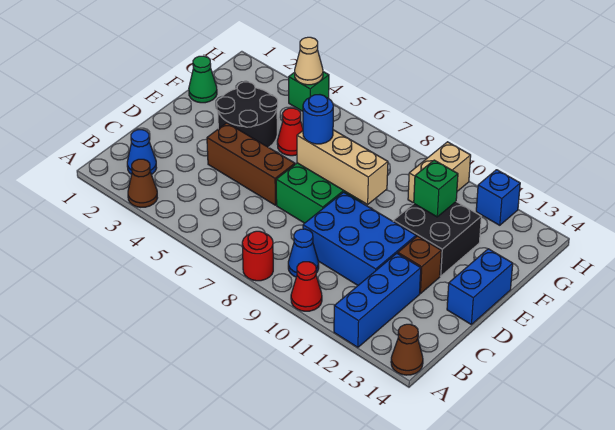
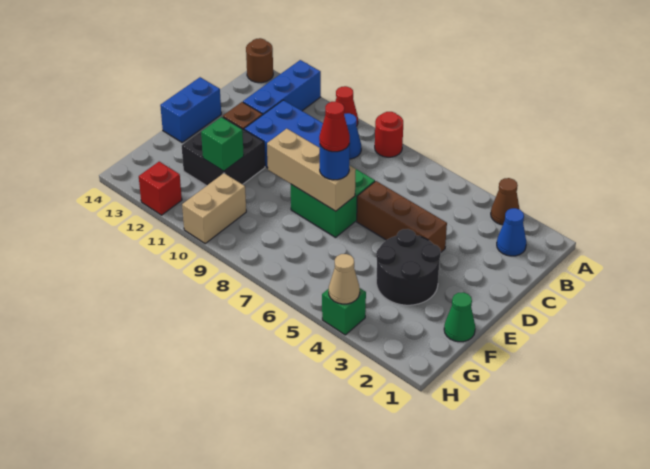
brown 1x1 cone [391,324,423,375] -> brown 1x1 round brick [246,38,273,83]
red 1x1 cone [277,108,303,156] -> red 1x1 cone moved to [319,102,350,152]
blue 1x1 brick [476,170,520,225] -> red 1x1 brick [139,162,182,215]

